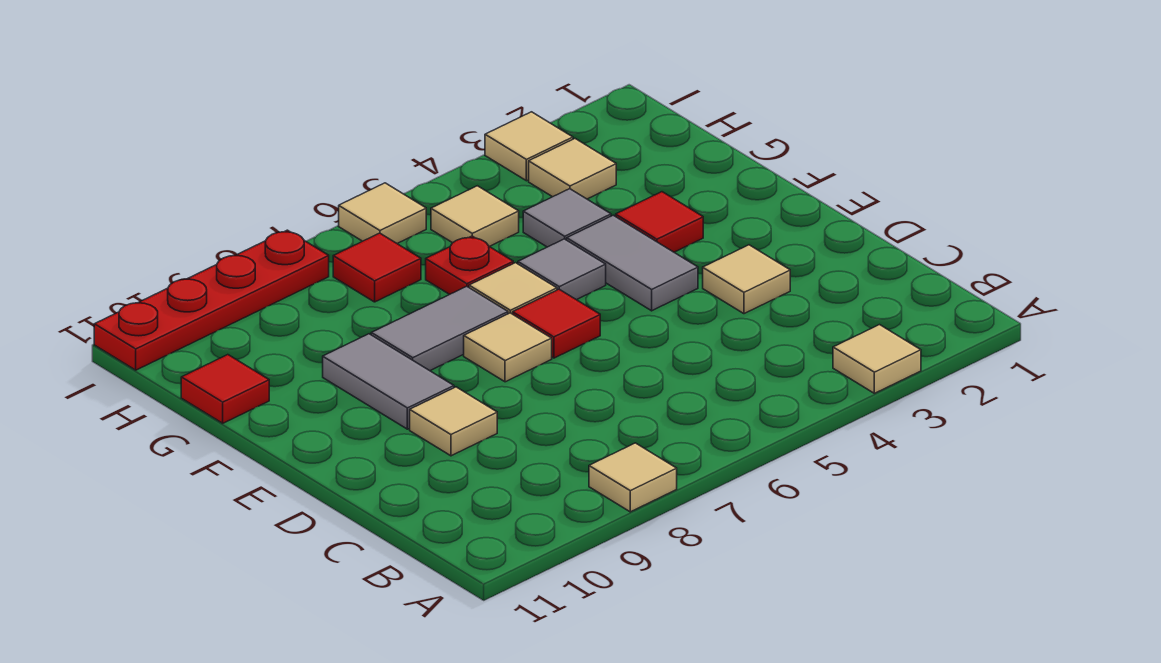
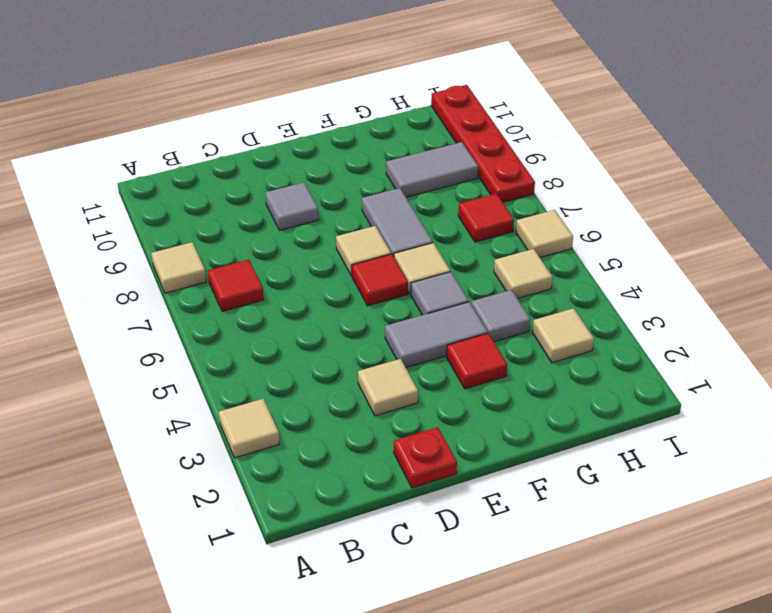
tan 1x1 tile [410,387,497,456] -> grey 1x1 tile [265,182,319,230]
grey 1x2 tile [323,334,454,429] -> grey 1x2 tile moved to [386,142,478,197]
red 1x1 plate [426,236,513,294] -> red 1x1 plate moved to [394,427,457,488]
red 1x1 tile [181,355,269,423] -> red 1x1 tile moved to [208,260,264,311]
tan 1x1 tile [485,112,573,181] -> none

